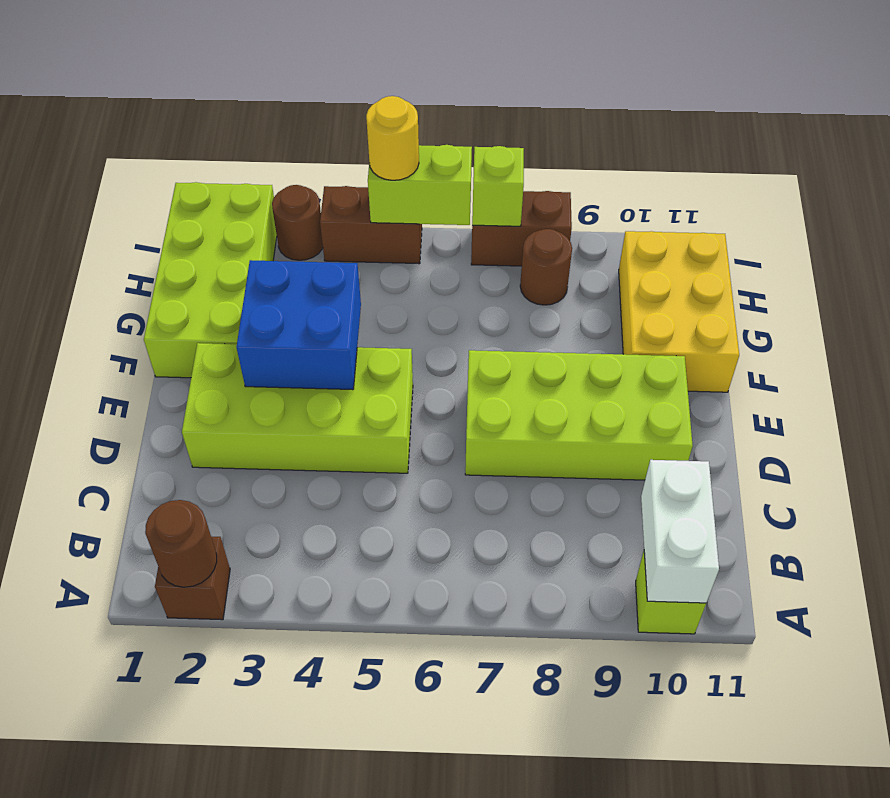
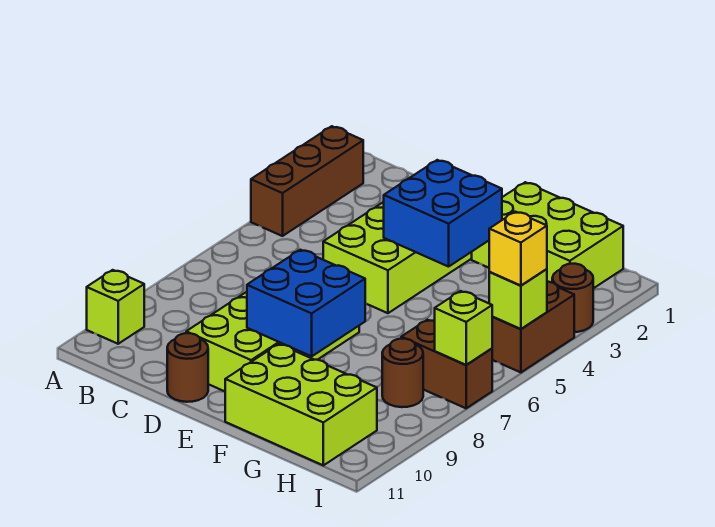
brown 1x1 brick [155,536,230,620] -> brown 1x3 brick [251,126,363,236]
brown 1x1 round brick [145,500,217,587] -> brown 1x1 round brick moved to [167,333,208,402]
white 1x2 brick [641,460,719,603] -> none
none -> blue 2x2 brick [247,250,365,356]
lime 2x4 brick [144,182,277,378] -> lime 2x3 brick [472,182,623,288]
yellow 2x3 brick [619,231,739,392] -> lime 2x3 brick [225,344,377,465]
lime 1x2 brick [368,145,472,225] -> lime 1x1 brick [489,269,547,329]
yellow 1x1 round brick [366,96,419,180] -> yellow 1x1 brick [489,212,547,286]
brown 1x2 brick [471,191,572,266] -> brown 1x2 brick turned to [401,320,492,408]

